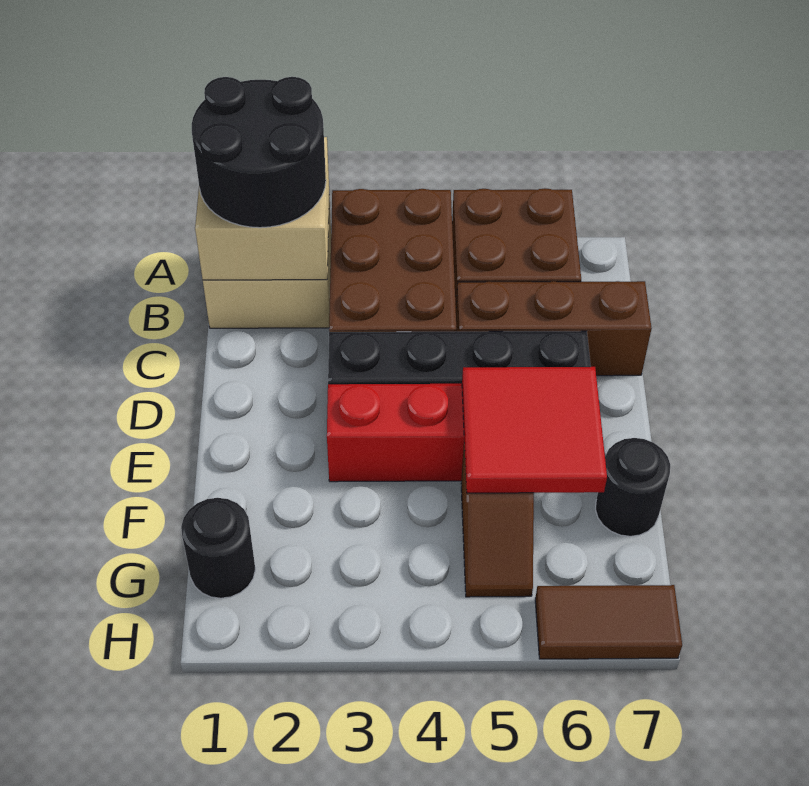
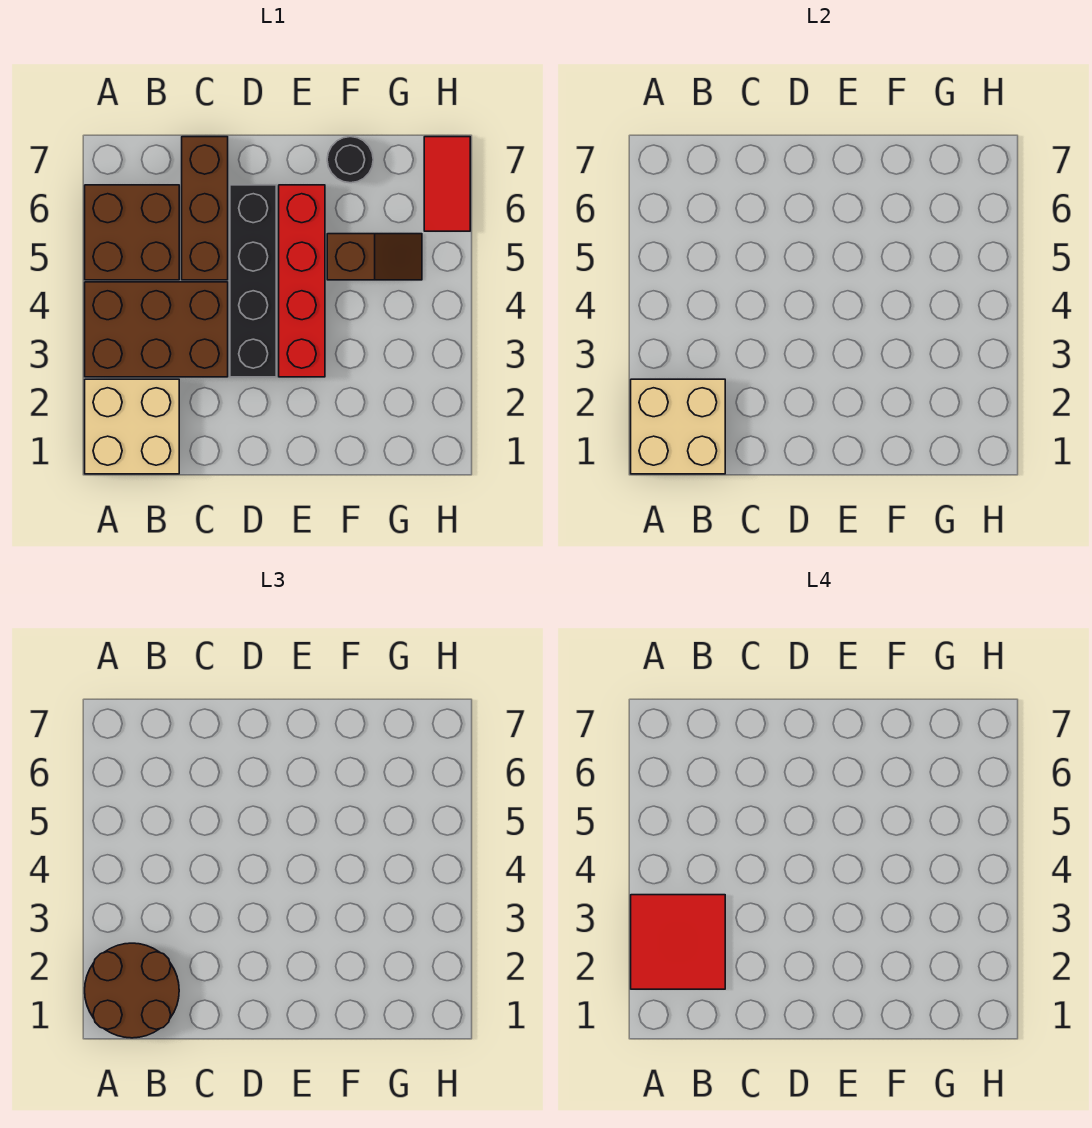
black 2x2 round brick [192,77,326,228] -> brown 2x2 round brick [85,943,179,1038]
red 2x2 tile [462,367,607,493] -> red 2x2 tile moved to [631,895,725,989]
black 1x1 round brick [181,498,255,598] -> none
brown 1x2 tile [535,585,682,659] -> red 1x2 tile [424,137,470,231]

